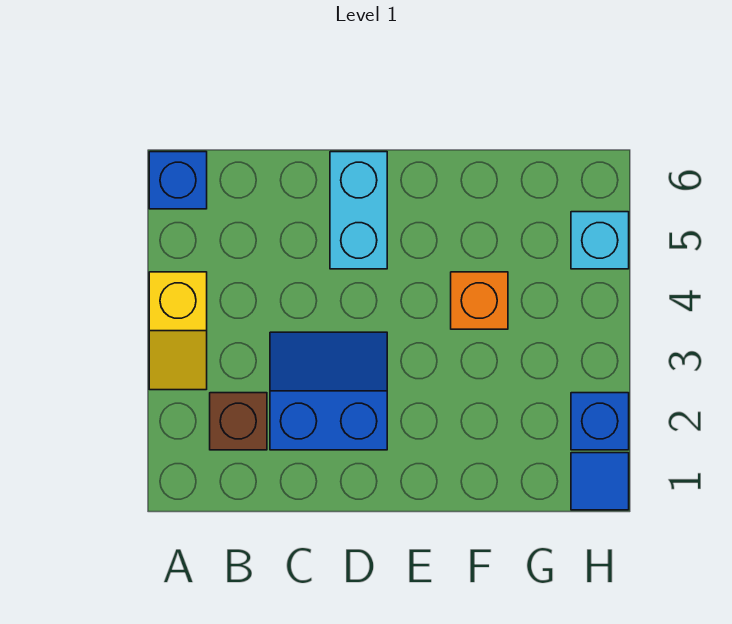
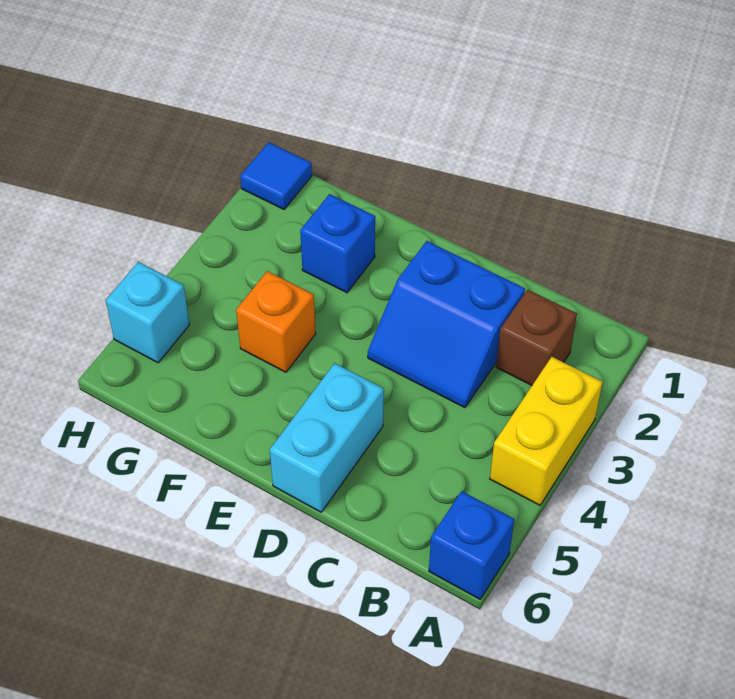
yellow 1x2 slope [149,272,207,390] -> yellow 1x2 brick [490,357,603,505]
blue 1x1 brick [571,393,629,450] -> blue 1x1 brick moved to [300,194,375,293]

